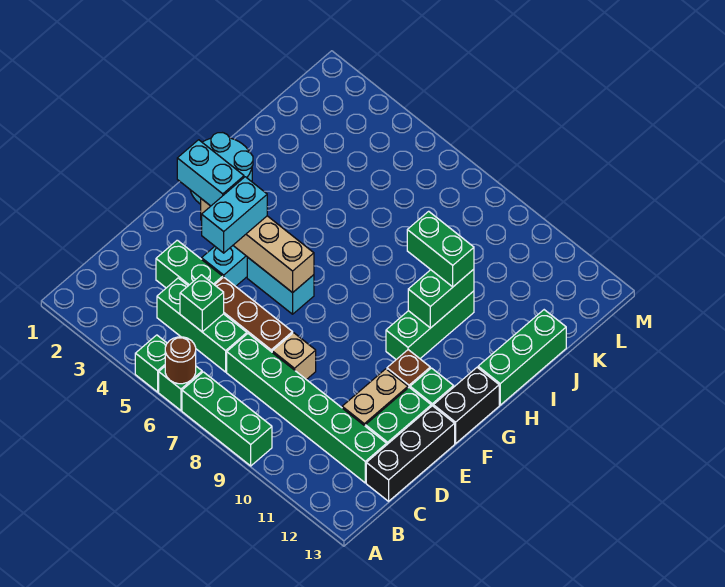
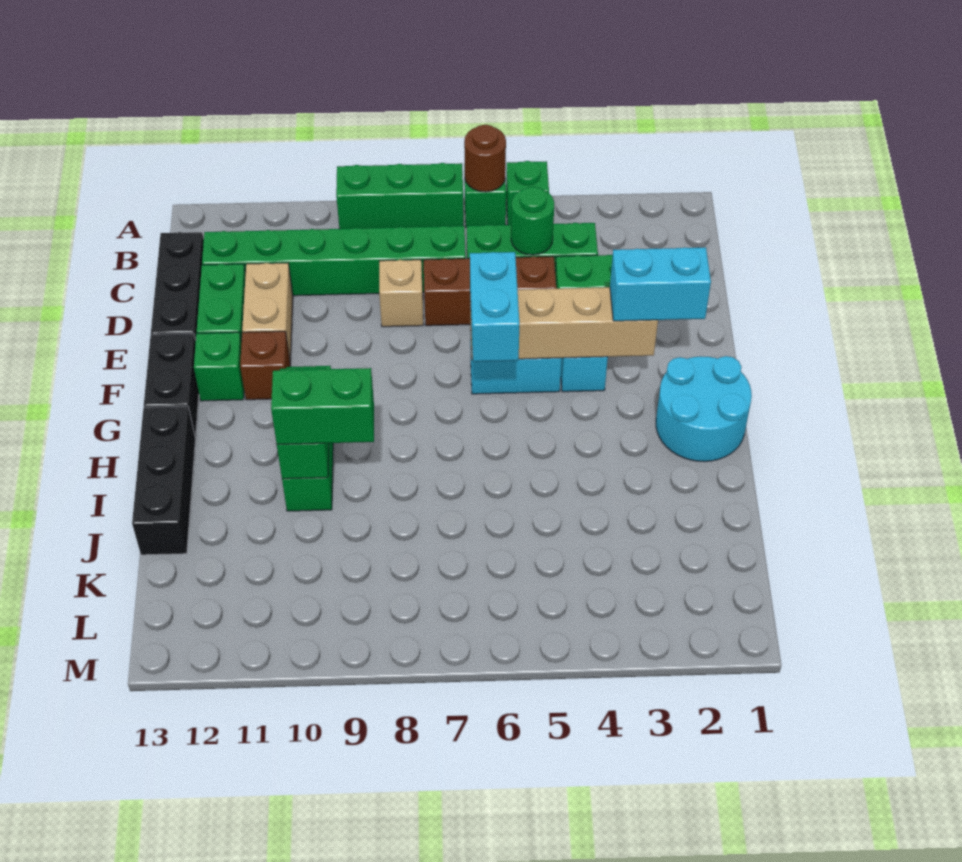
green 1x1 brick [180,275,224,332] -> green 1x1 round brick [511,187,554,255]
cyan 1x2 brick [202,177,267,253] -> cyan 1x2 brick moved to [470,252,519,362]
green 1x3 brick [478,310,566,405] -> black 1x3 brick [132,406,195,555]

